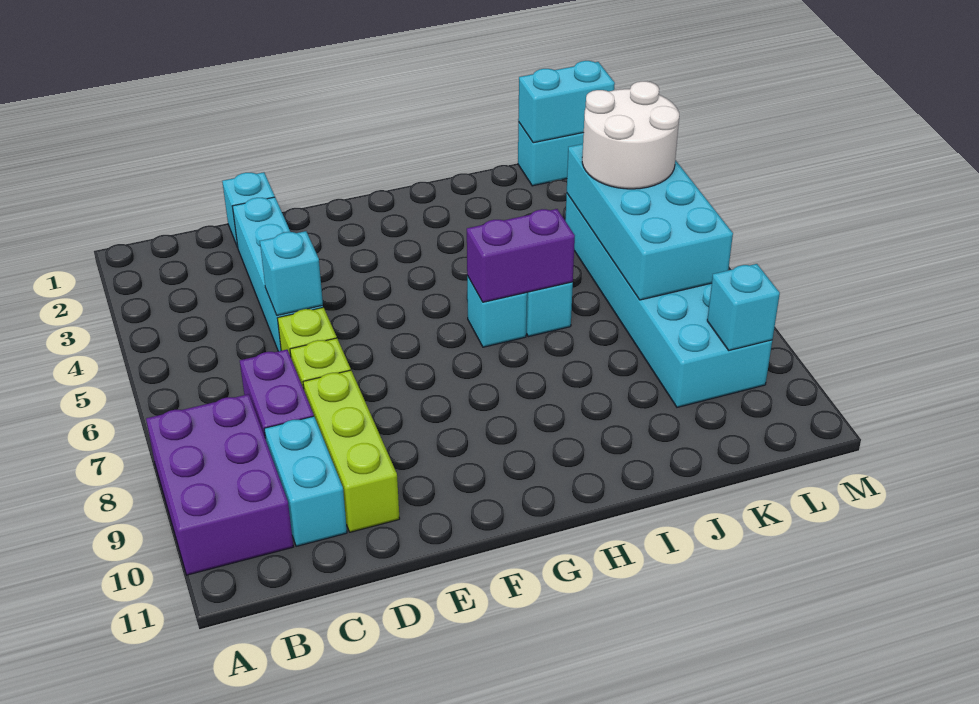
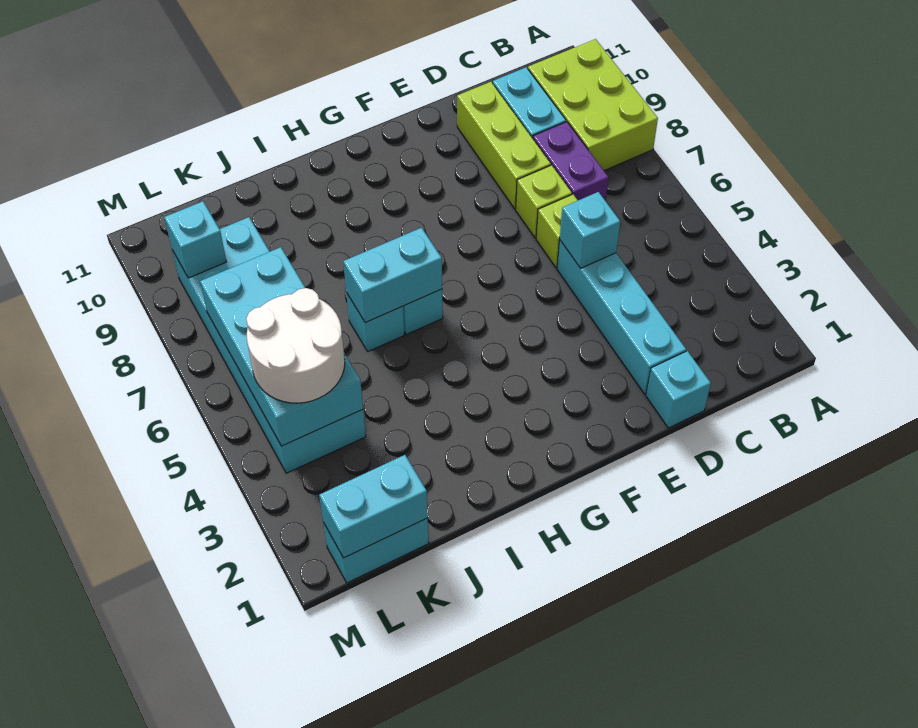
purple 2x3 brick [146,394,293,575] -> lime 2x3 brick [528,39,658,171]
purple 1x2 brick [467,209,575,302] -> cyan 1x2 brick [343,228,442,323]

